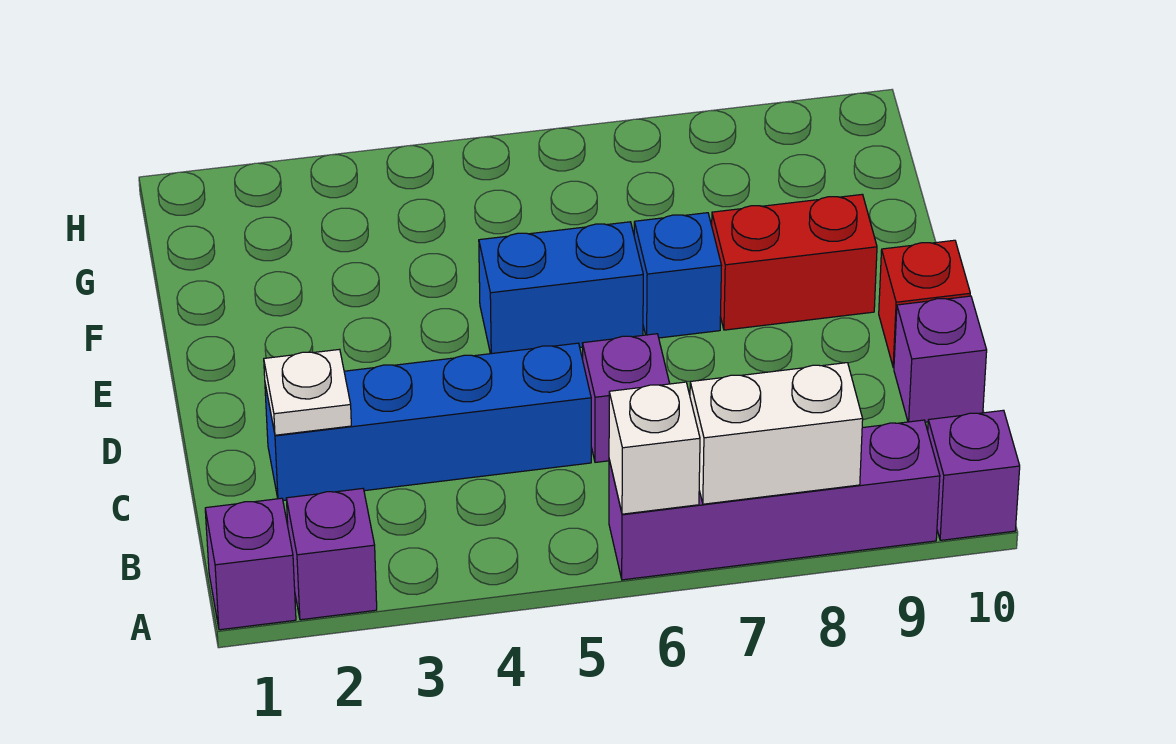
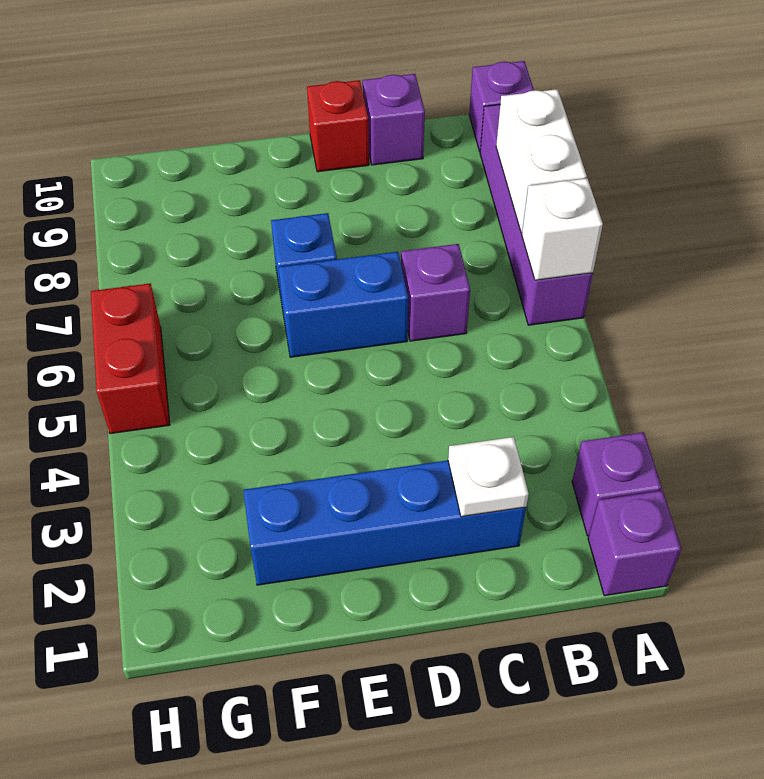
blue 1x4 brick [265,343,591,501] -> blue 1x4 brick turned to [243,460,526,585]
blue 1x2 brick [479,222,643,354] -> blue 1x2 brick turned to [278,252,408,357]
red 1x2 brick [712,194,877,330] -> red 1x2 brick moved to [91,283,170,434]

